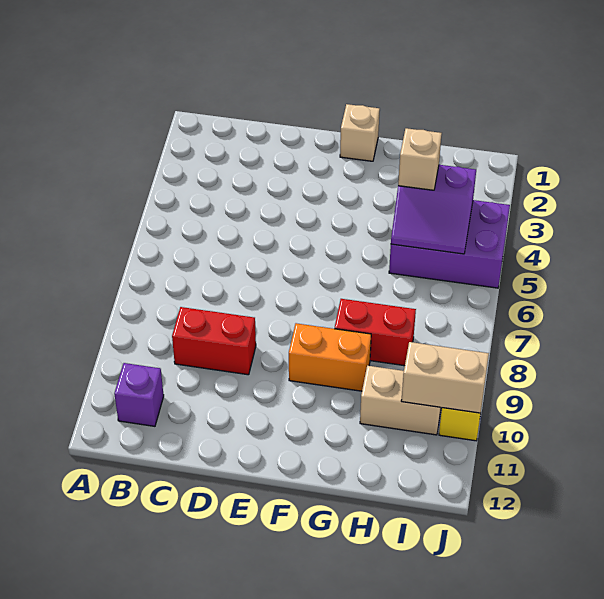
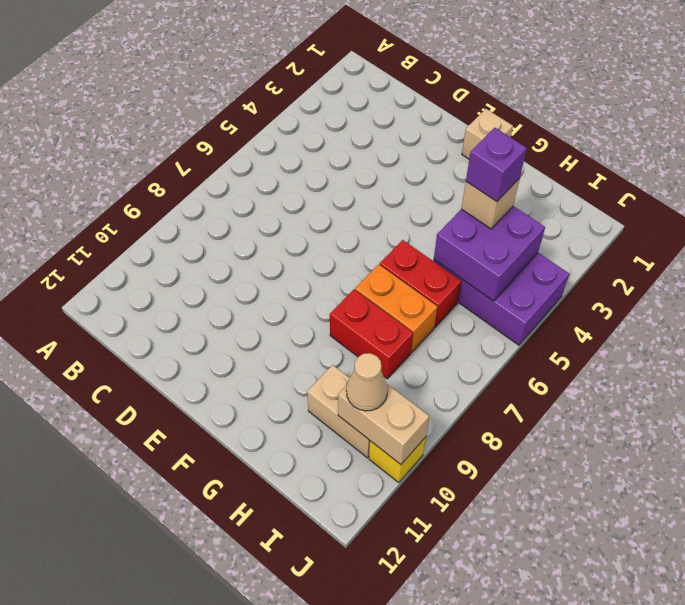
purple 1x1 brick [114,363,164,426] -> purple 1x1 brick moved to [466,128,527,202]
red 1x2 brick [172,307,256,375] -> red 1x2 brick moved to [380,240,461,327]
orange 1x2 brick [289,323,371,391] -> orange 1x2 brick moved to [355,264,438,353]
purple 2x2 slope [391,165,476,254] -> purple 2x2 brick [434,206,545,301]
none -> tan 1x1 cone [346,353,388,411]

